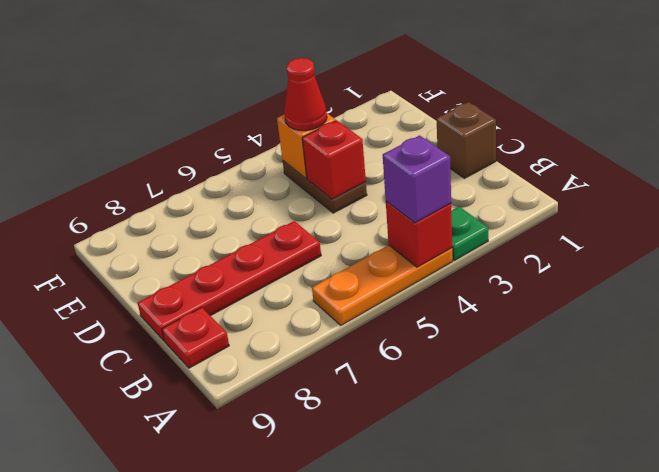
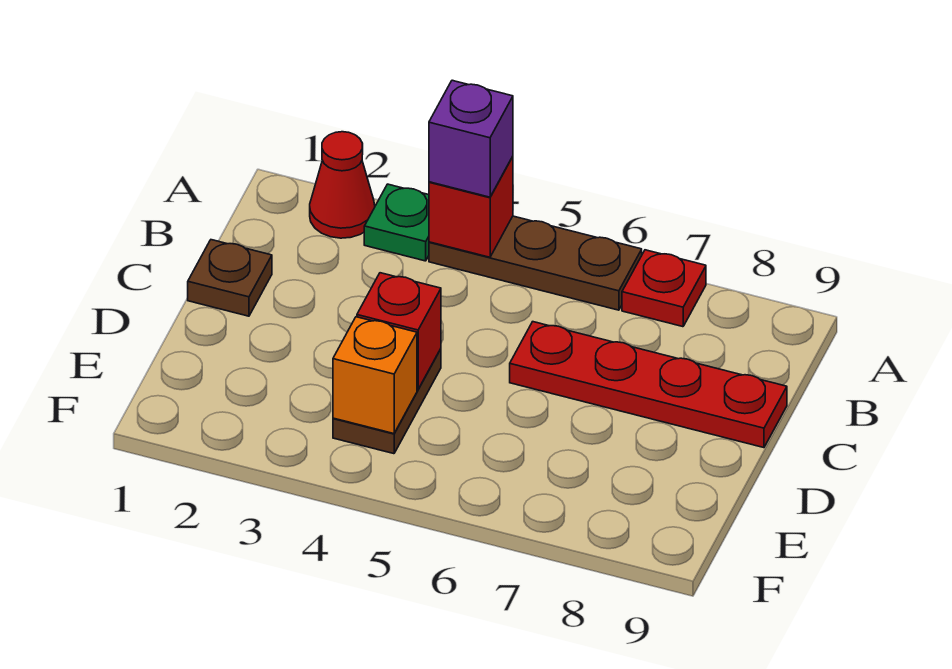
orange 1x3 plate [312,245,453,325] -> brown 1x3 plate [429,216,642,310]
red 1x1 plate [162,307,229,368] -> red 1x1 plate moved to [622,250,706,327]
brown 1x1 brick [437,102,496,178] -> brown 1x1 plate [188,240,272,316]
red 1x1 cone [284,58,327,131] -> red 1x1 cone moved to [310,132,375,238]

